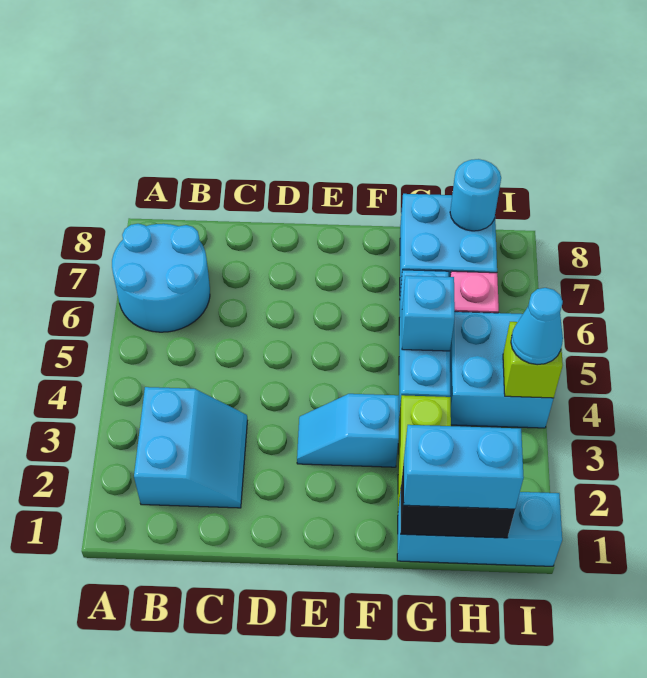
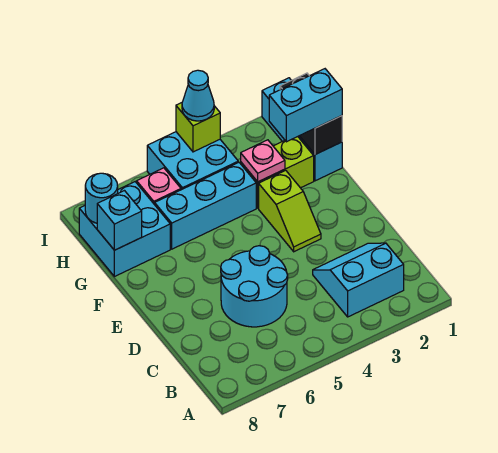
cyan 2x2 round brick [112,224,210,332] -> cyan 2x2 round brick moved to [221,246,288,327]
cyan 1x2 slope [297,394,399,467] -> lime 1x2 slope [259,170,321,252]
cyan 1x2 brick [404,425,524,509] -> cyan 1x2 brick turned to [269,69,342,142]
none -> pink 1x1 plate [241,140,285,182]
cyan 1x1 brick [402,276,455,351] -> cyan 1x1 brick moved to [97,191,142,250]

